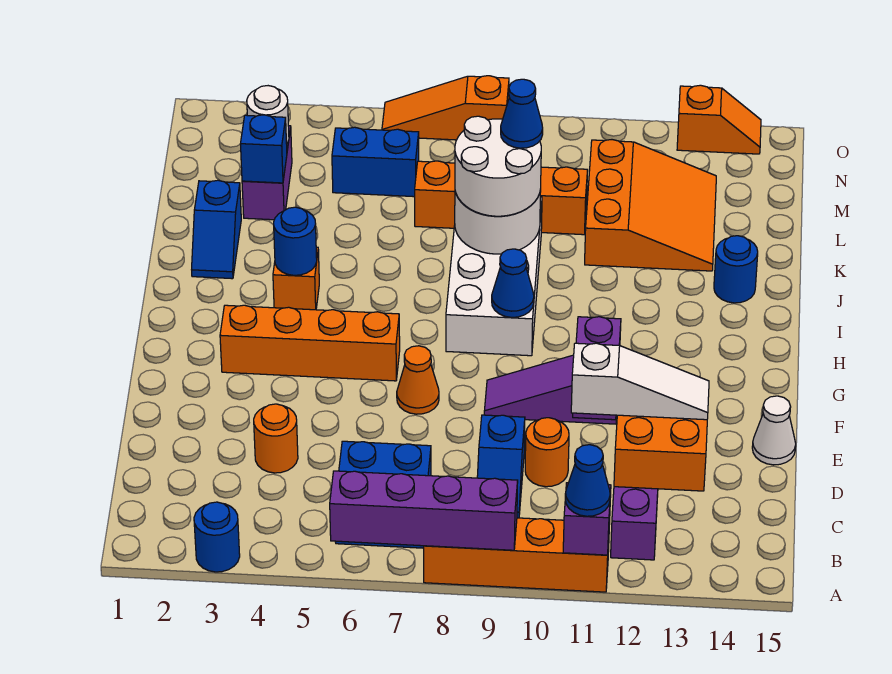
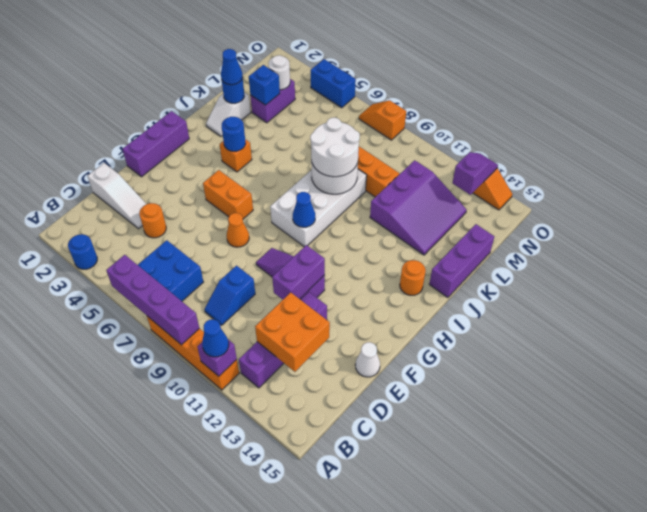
orange 1x1 round brick [525,418,569,487] -> orange 1x1 round brick moved to [400,260,426,295]
white 1x3 slope [571,343,709,420] -> white 1x3 slope moved to [88,163,146,229]
none -> purple 1x3 brick [123,111,189,177]
orange 1x4 brick [220,305,400,381] -> orange 1x2 brick [203,170,253,219]
blue 1x2 slope [192,180,241,279] -> white 1x2 slope [206,92,251,136]
blue 1x1 round brick [714,236,758,303] -> blue 1x1 round brick moved to [222,76,244,103]
none -> purple 1x3 brick [429,224,495,298]
blue 1x1 cone [501,79,543,148] -> blue 1x1 cone moved to [221,49,243,85]
orange 3x3 slope [585,140,716,271] -> purple 3x3 slope [370,160,467,255]
blue 1x2 brick [332,127,419,197] -> blue 1x2 brick moved to [310,59,356,108]
none -> purple 1x2 slope [452,152,498,195]
orange 1x3 slope [382,76,509,140] -> orange 1x2 slope [359,100,406,140]

